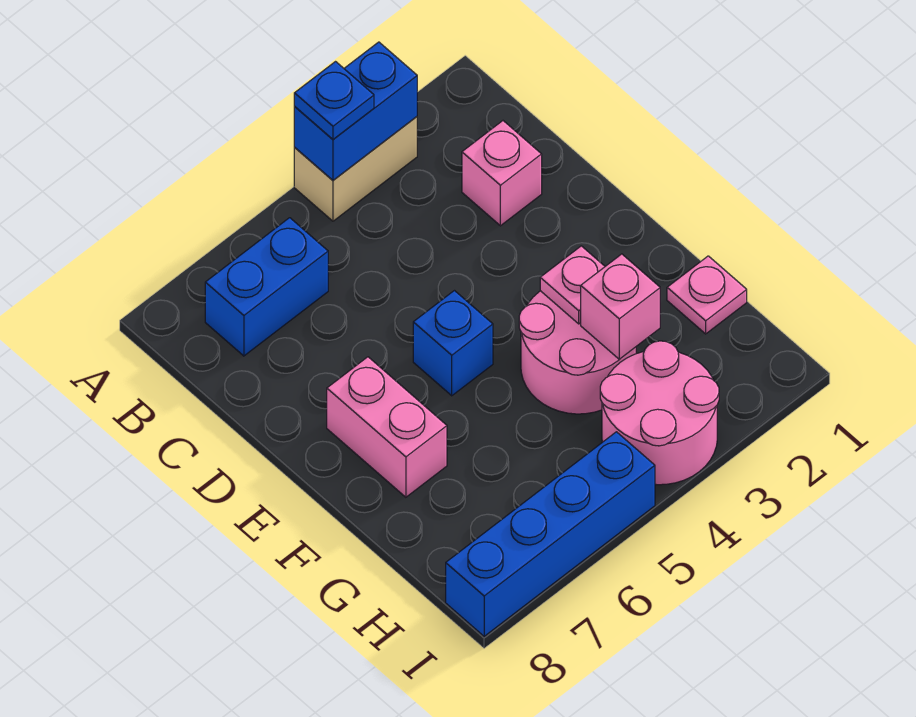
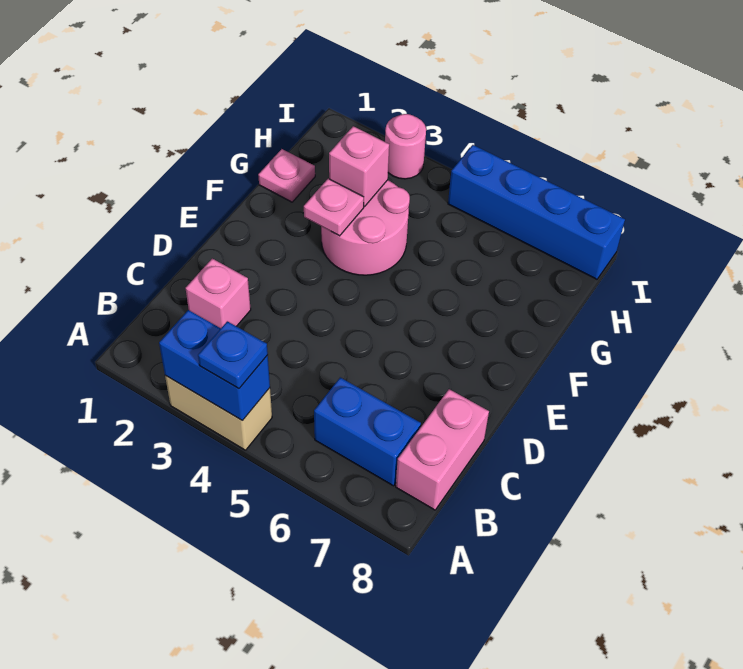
blue 1x1 brick [413,291,493,396] -> none
pink 1x2 brick [327,357,447,497] -> pink 1x2 brick moved to [396,389,489,510]
pink 2x2 round brick [600,341,719,485] -> pink 1x1 round brick [385,114,426,179]

